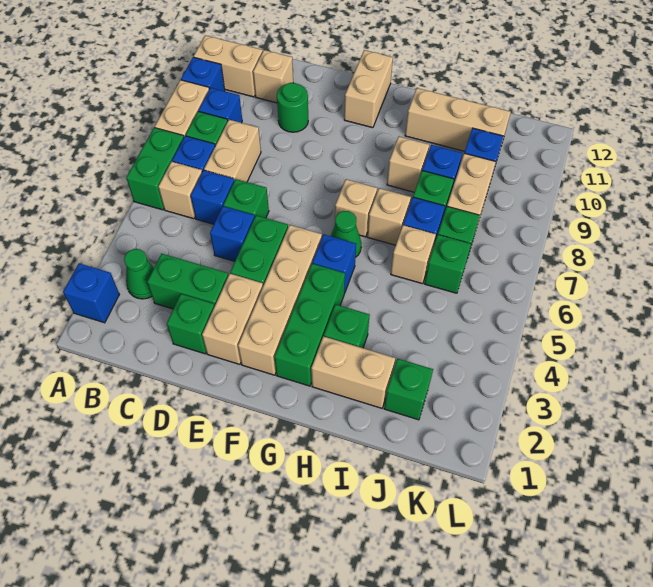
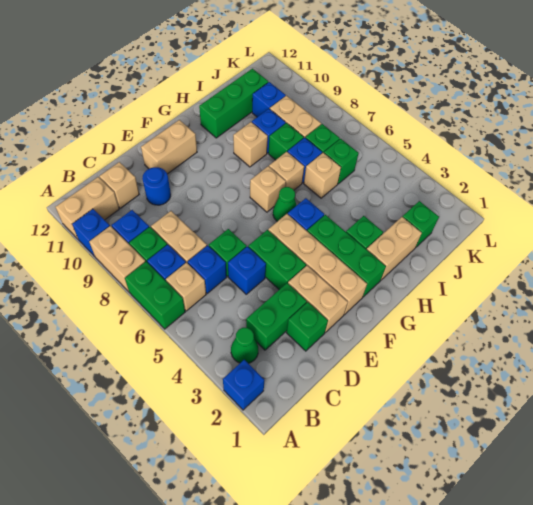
green 1x1 round brick [277,83,308,132] -> blue 1x1 round brick [142,167,171,205]
tan 1x2 brick [344,50,393,128] -> tan 1x2 brick turned to [141,120,197,174]
tan 1x3 brick [405,88,511,151] -> green 1x3 brick [199,69,268,138]

